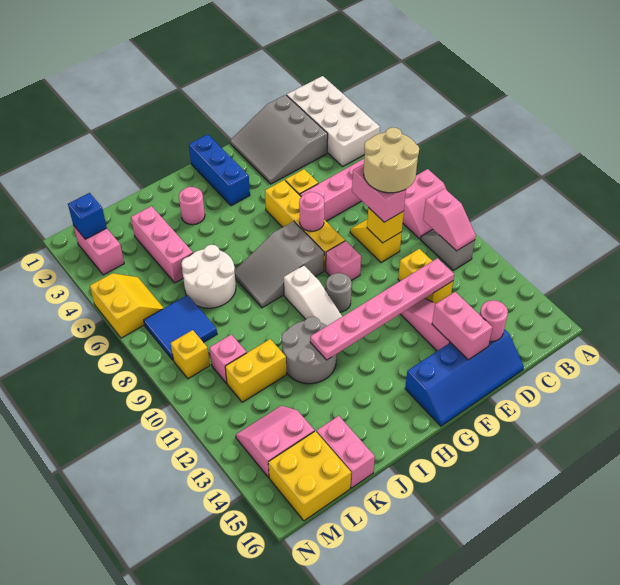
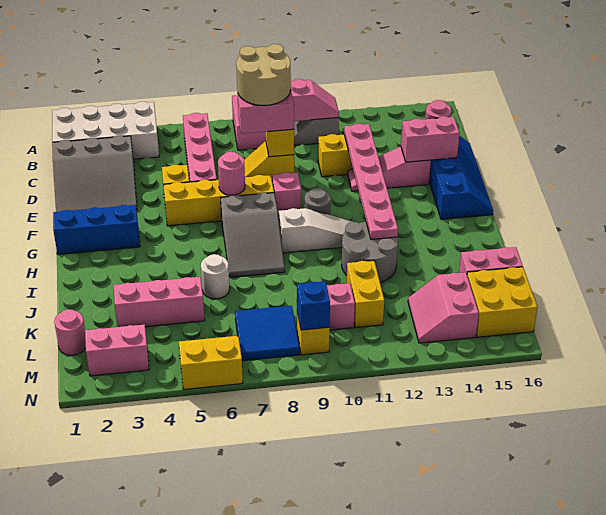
pink 1x1 round brick [179,187,205,225] -> pink 1x1 round brick moved to [54,309,86,355]
white 2x2 round brick [181,245,236,308] -> white 1x1 round brick [201,254,230,299]
blue 1x1 brick [68,193,107,239] -> blue 1x1 brick moved to [297,281,330,330]

